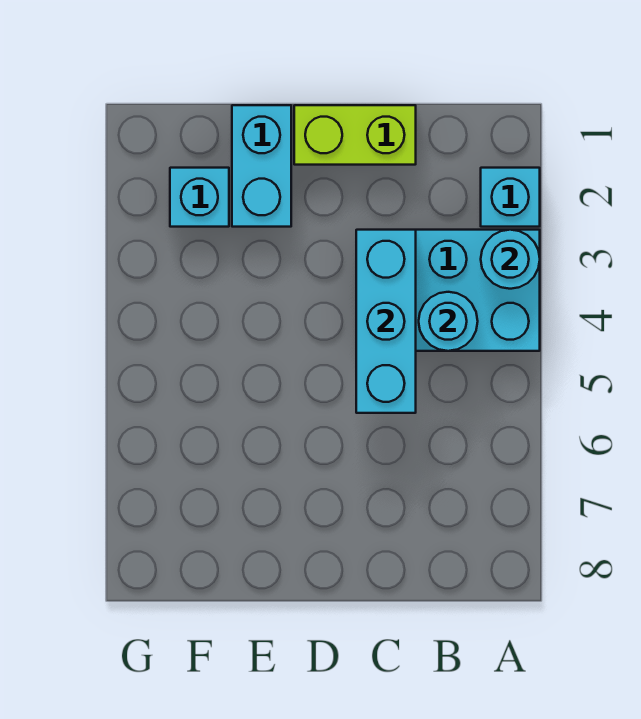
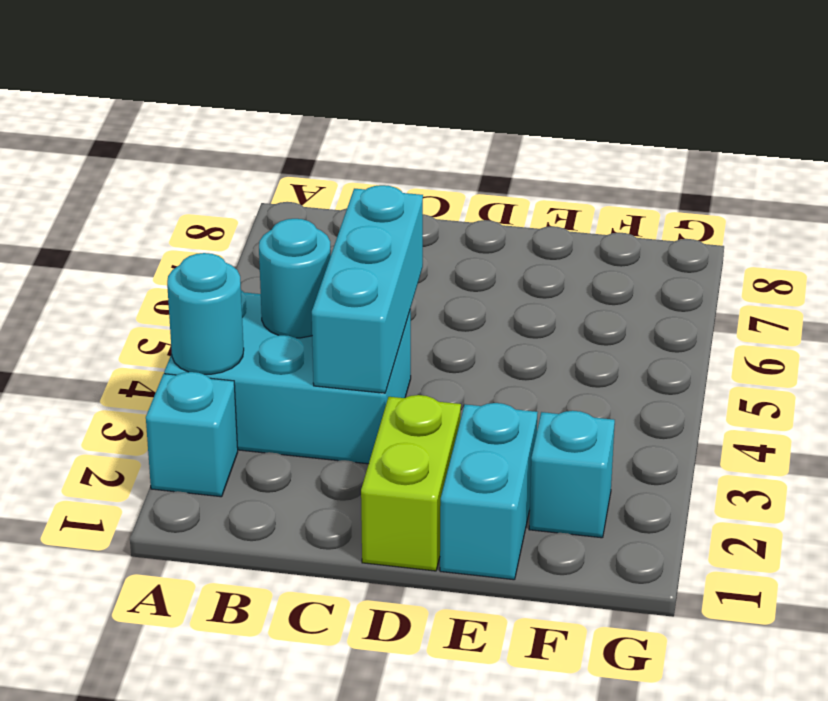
lime 1x2 brick [294,105,416,165] -> lime 1x2 brick turned to [361,395,461,571]

